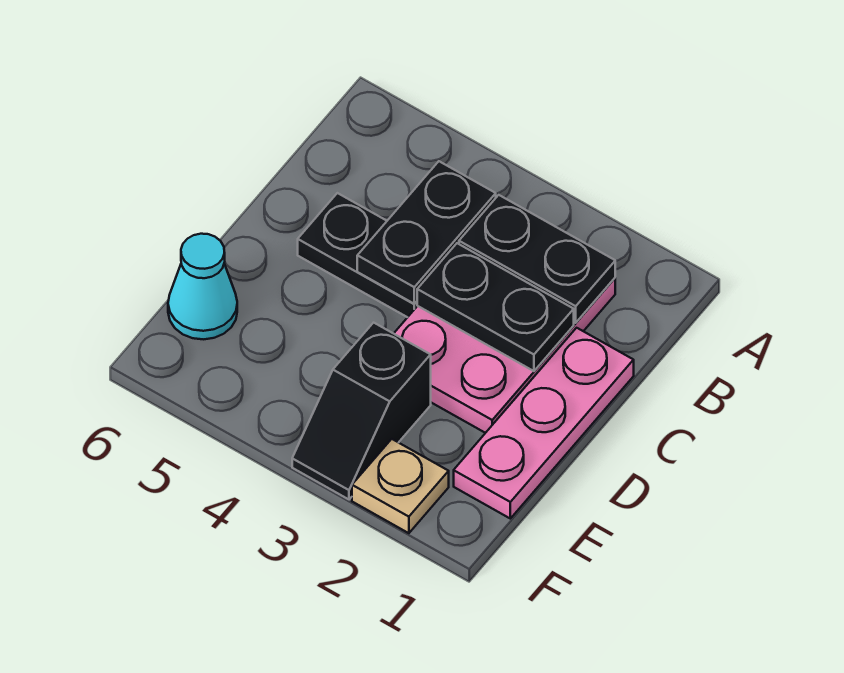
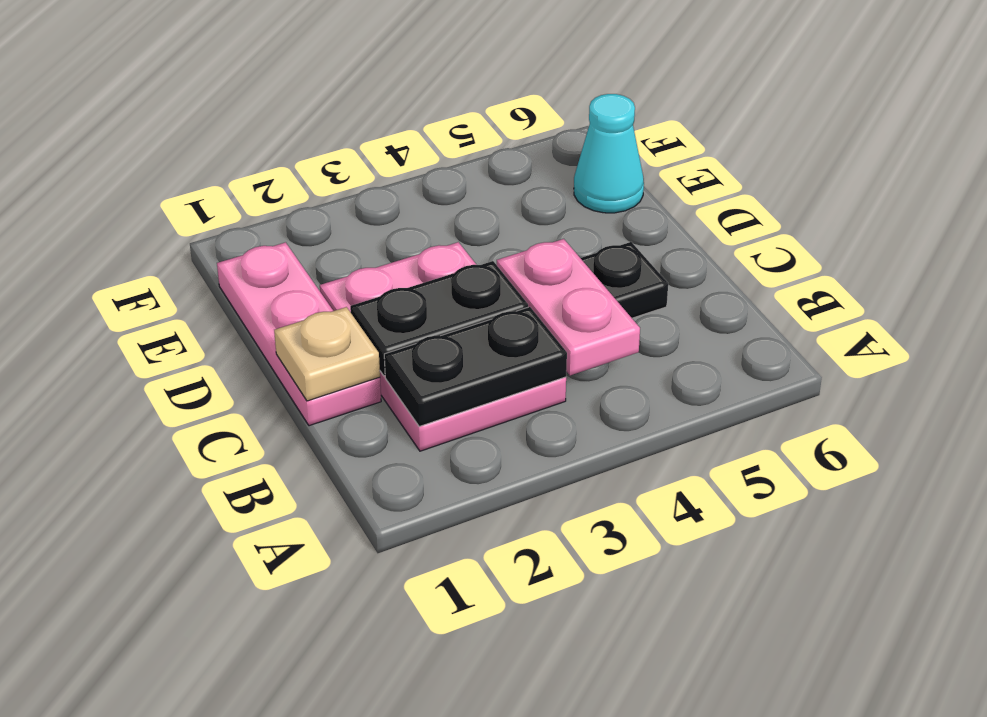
black 1x2 plate [357,161,496,304] -> pink 1x2 plate [497,239,640,375]
black 1x2 slope [292,323,431,499] -> none
tan 1x1 plate [352,439,449,533] -> tan 1x1 plate moved to [274,307,380,401]

